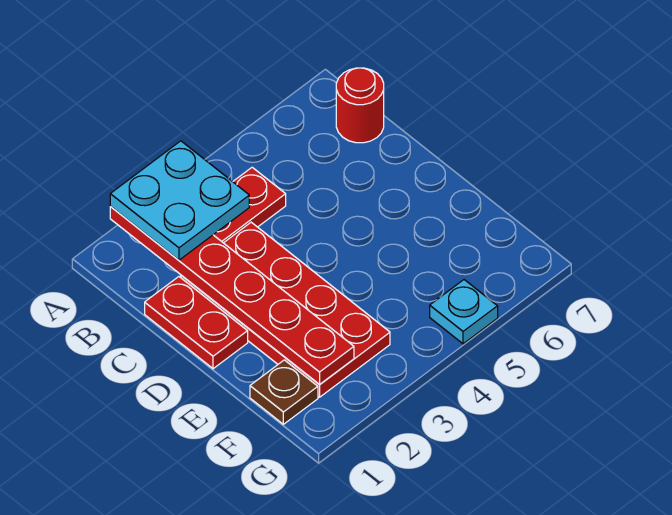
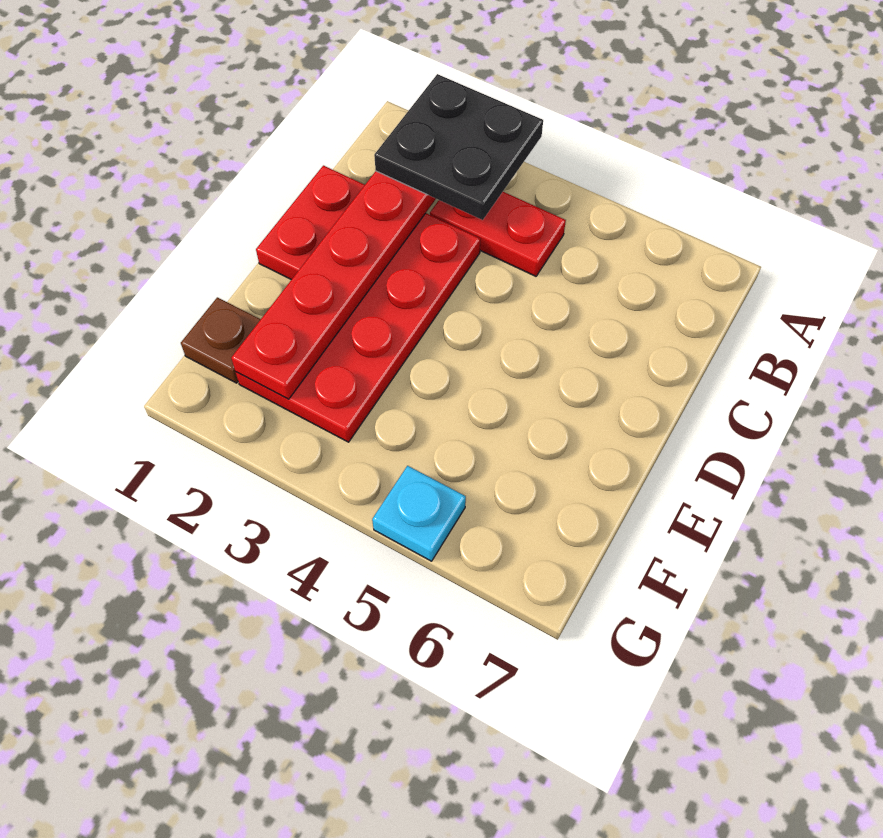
cyan 2x2 plate [110,141,249,260] -> black 2x2 plate [374,74,543,220]
red 1x1 round brick [336,68,384,143] -> none

